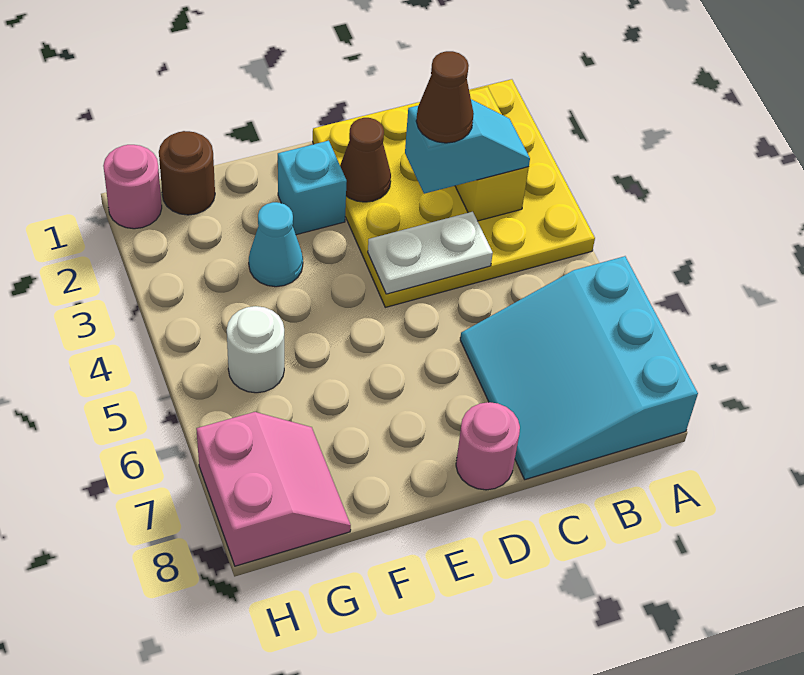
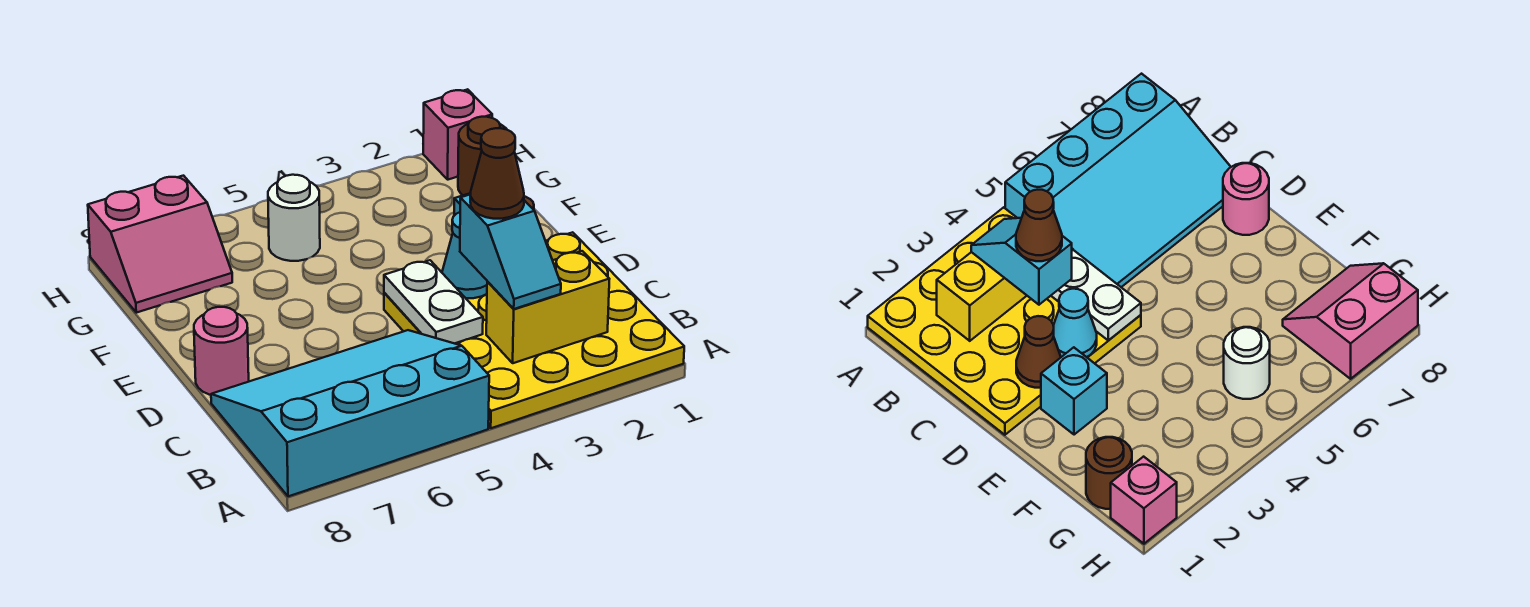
cyan 3x3 slope [460,256,698,479] -> cyan 3x4 slope [211,330,489,496]
cyan 1x1 cone [249,202,303,287] -> cyan 1x1 cone moved to [442,212,487,298]
pink 1x1 round brick [103,145,162,229] -> pink 1x1 brick [423,89,492,180]

